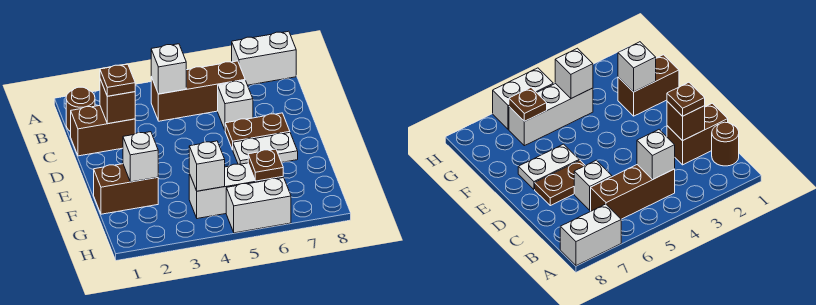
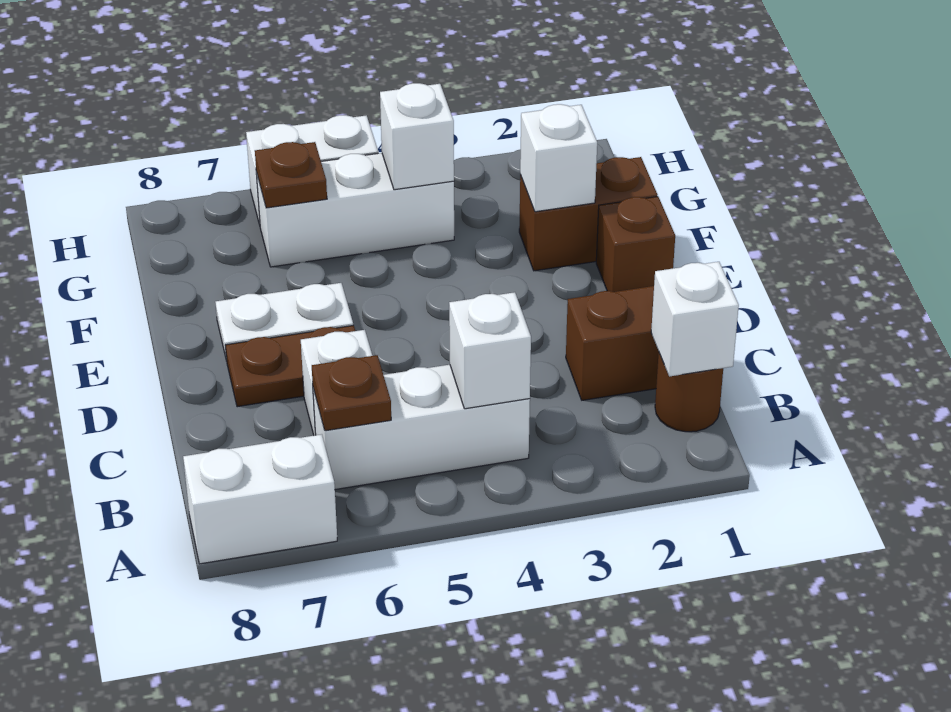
none -> white 1x1 brick [651,262,739,377]
brown 1x3 brick [151,61,245,121] -> white 1x3 brick [313,365,530,489]
brown 1x1 brick [100,79,135,124] -> brown 1x1 brick moved to [596,197,675,292]
brown 1x1 plate [100,64,135,96] -> brown 1x1 plate moved to [312,355,391,431]

